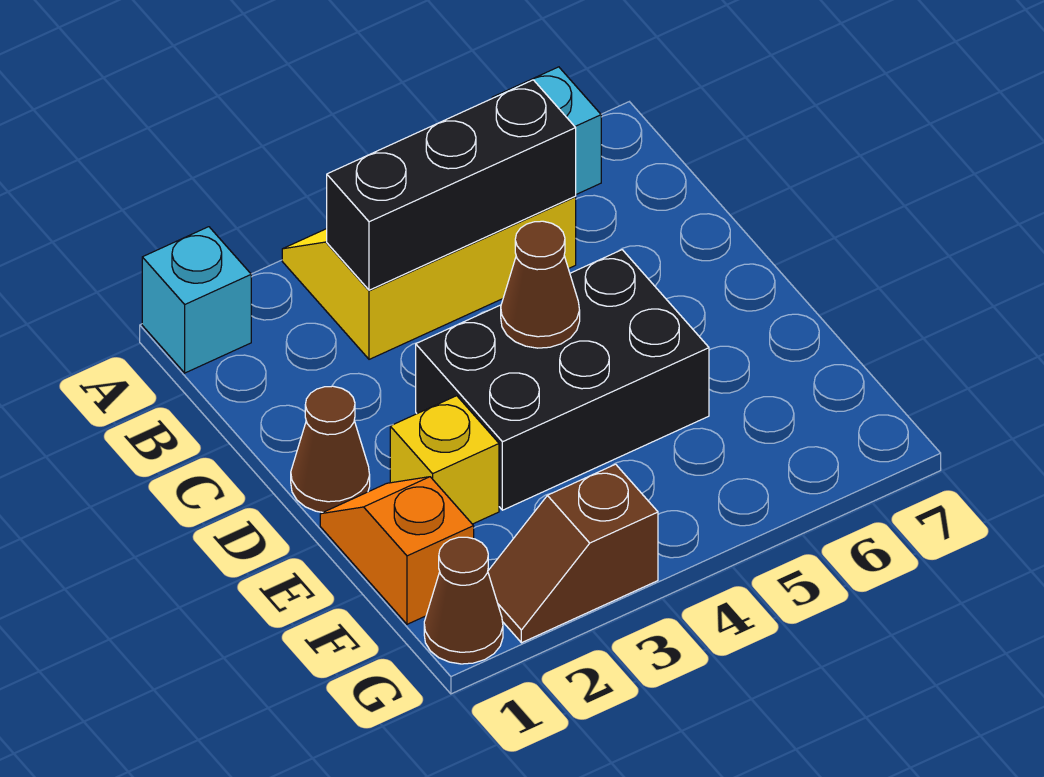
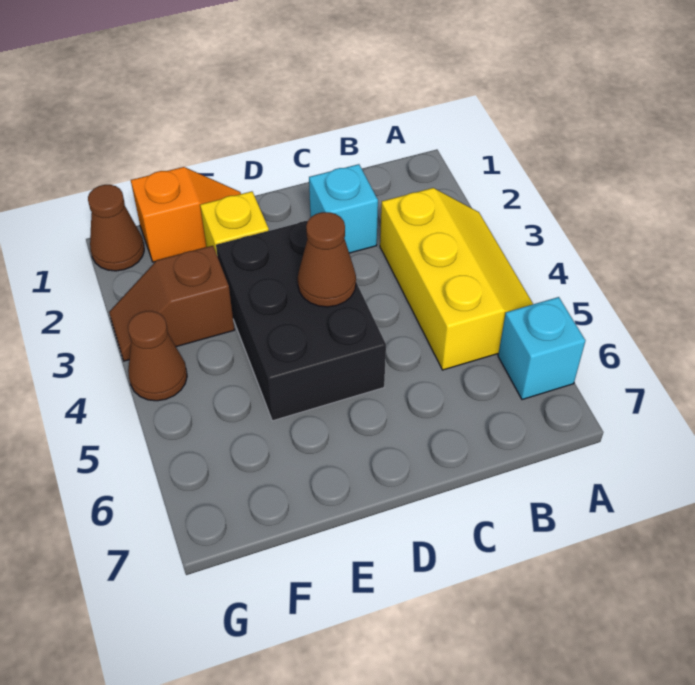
cyan 1x1 brick [142,227,251,373] -> cyan 1x1 brick moved to [309,164,378,253]
black 1x3 brick [327,80,576,290] -> none
brown 1x1 cone [291,386,370,512] -> brown 1x1 cone moved to [128,311,187,401]
brown 1x2 slope [488,464,658,643] -> brown 1x2 slope turned to [109,246,234,361]

